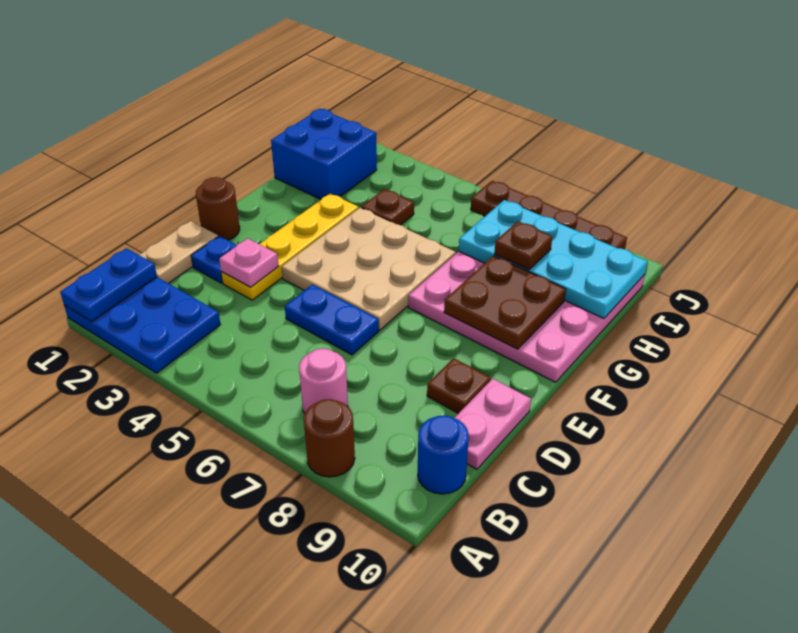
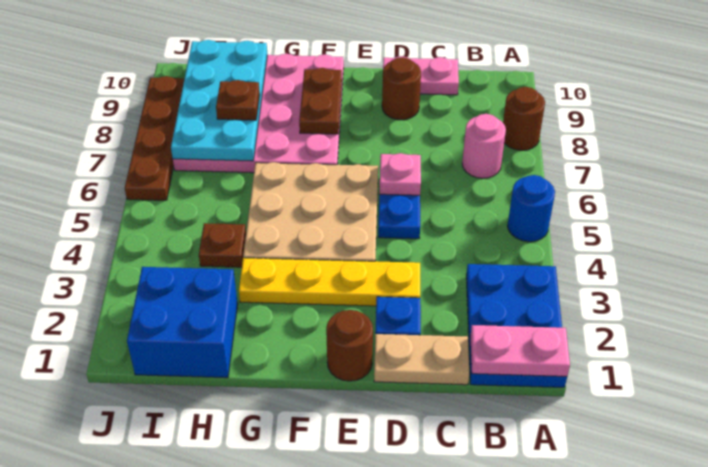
blue 1x2 plate [60,248,157,322] -> pink 1x2 plate [470,325,570,376]
blue 1x1 round brick [418,415,469,494] -> blue 1x1 round brick moved to [507,175,555,242]
pink 1x1 plate [219,238,278,287] -> pink 1x1 plate moved to [379,153,421,195]
brown 1x1 plate [427,358,491,414] -> brown 1x1 round brick [382,57,421,120]
brown 2x2 plate [444,256,566,349] -> brown 1x2 plate [299,68,342,134]

